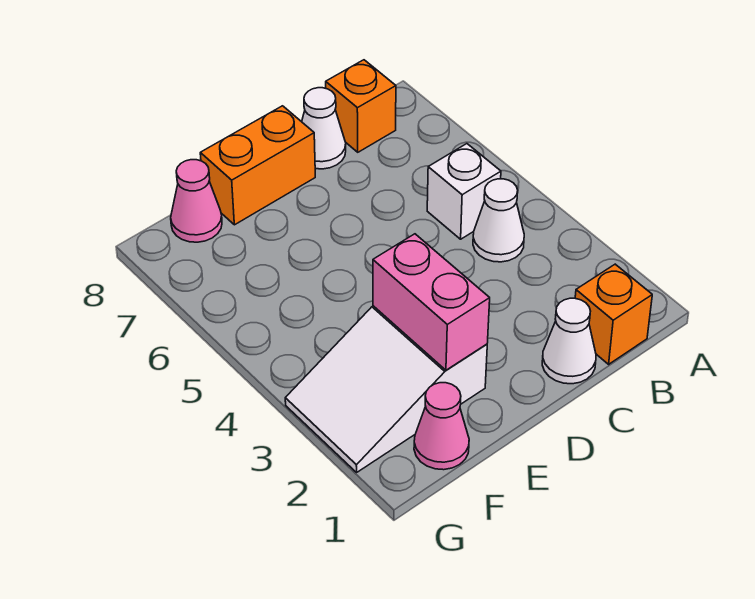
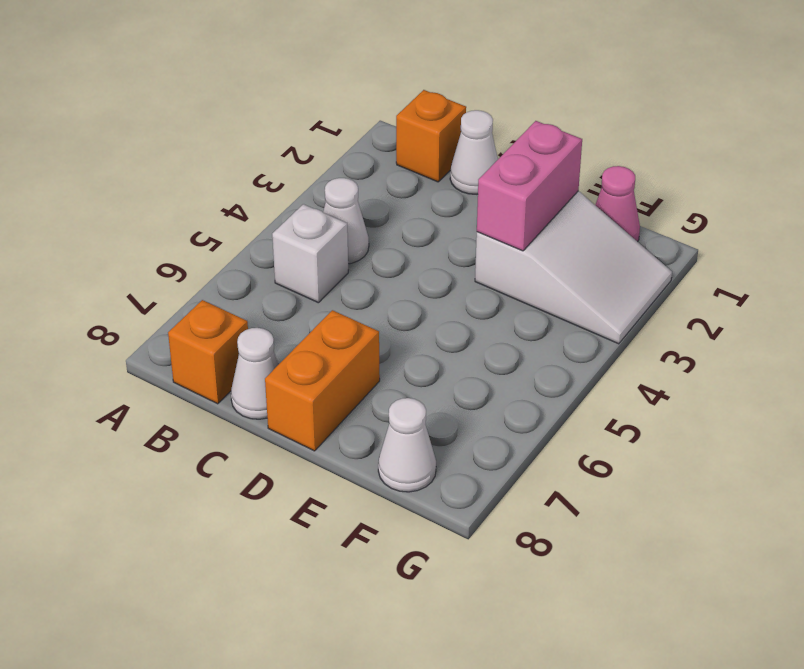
orange 1x2 brick [200,106,315,225] -> orange 1x2 brick turned to [265,310,380,451]
pink 1x1 cone [171,160,222,242] -> white 1x1 cone [378,398,436,492]

